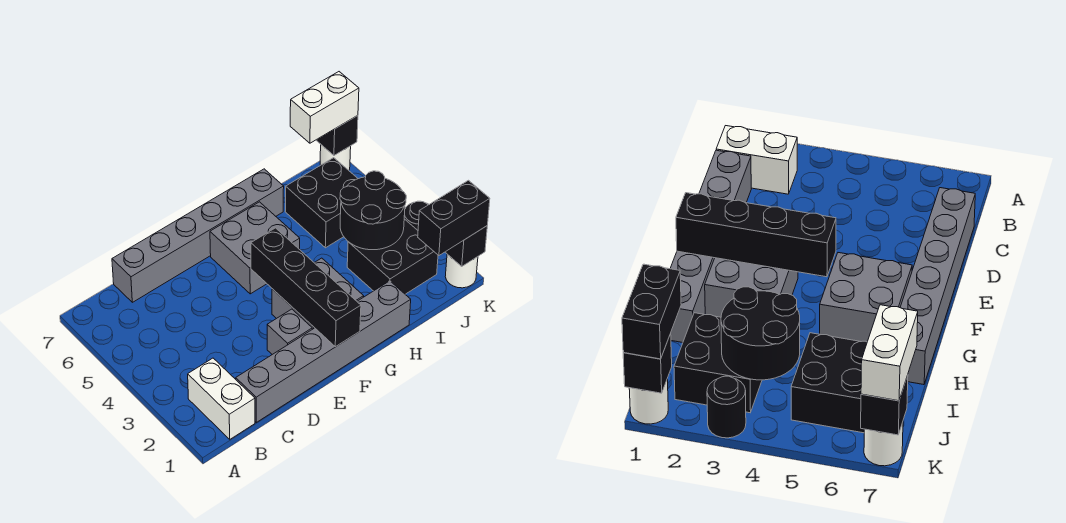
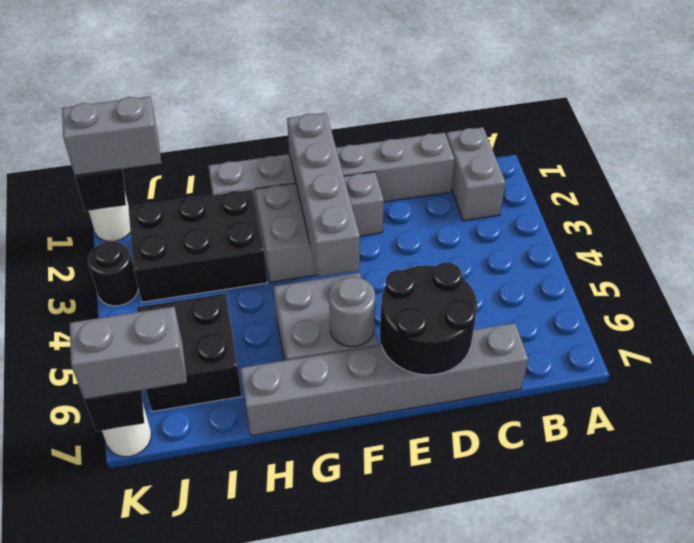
white 1x2 brick [188,358,255,439] -> grey 1x2 brick [446,127,506,221]
black 1x4 brick [251,228,361,347] -> grey 1x4 brick [287,113,360,277]
none -> grey 1x1 round brick [329,277,375,347]
black 2x2 brick [347,219,438,294] -> black 2x3 brick [128,189,268,302]
black 2x2 round brick [340,171,406,250] -> black 2x2 round brick moved to [380,263,477,375]
black 1x2 brick [418,180,490,256] -> grey 1x2 brick [62,96,161,175]
white 1x2 brick [290,72,359,143] -> grey 1x2 brick [70,307,187,400]

